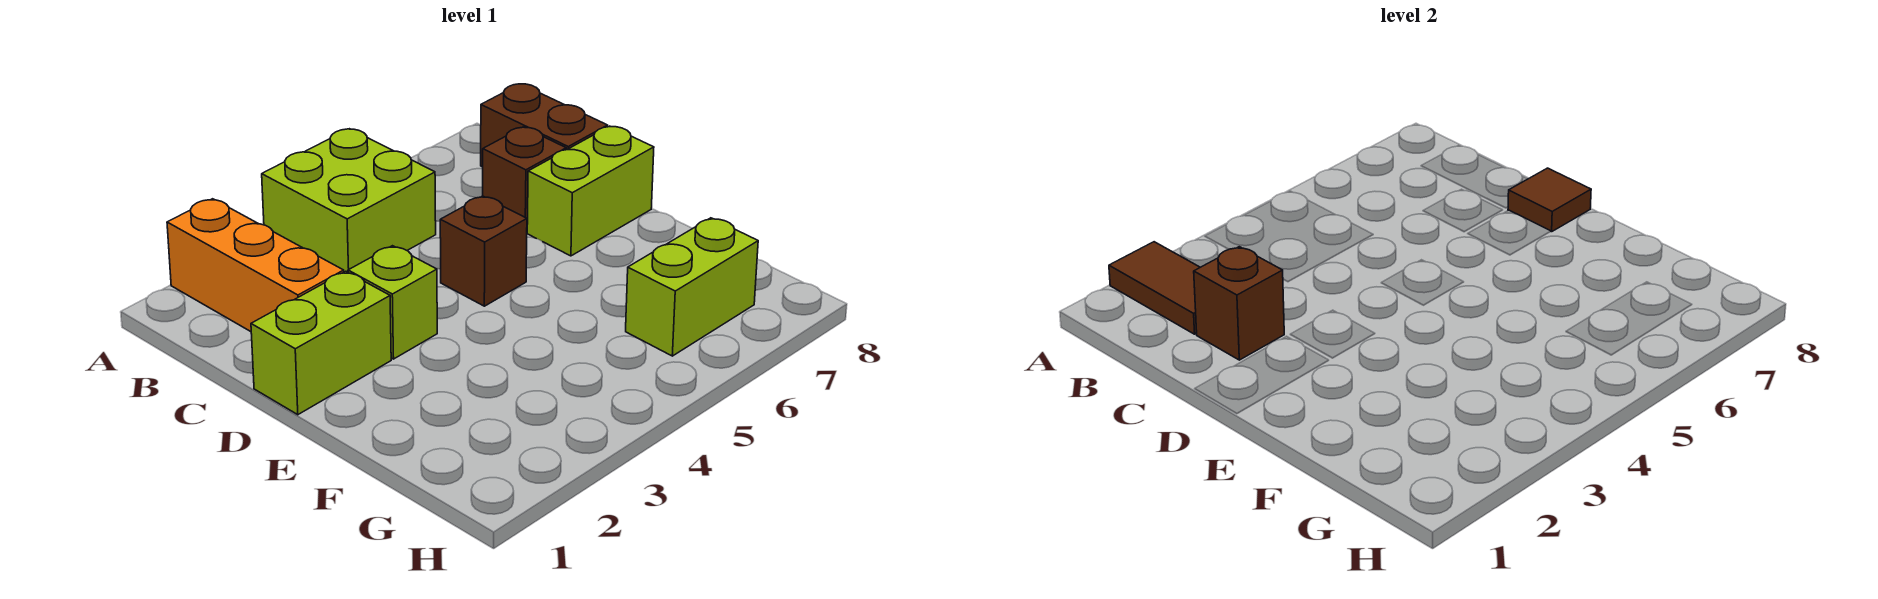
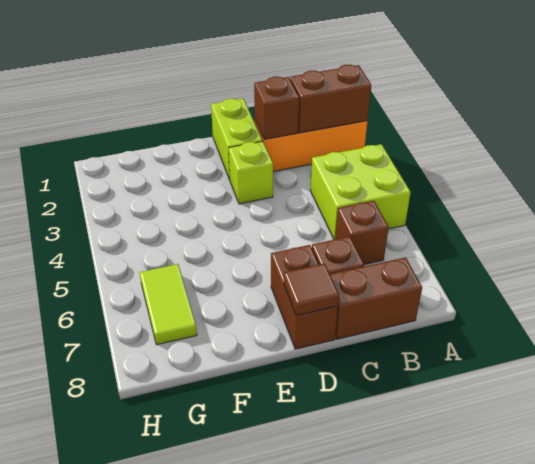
brown 1x2 tile [1109,242,1200,334] -> brown 1x2 brick [290,65,371,133]
brown 1x1 brick [440,196,527,306] -> brown 1x1 brick moved to [335,201,388,265]
lime 1x2 brick [527,126,654,256] -> brown 1x2 brick [271,245,338,349]
lime 1x2 brick [626,218,758,356] -> lime 1x2 tile [139,264,197,345]

